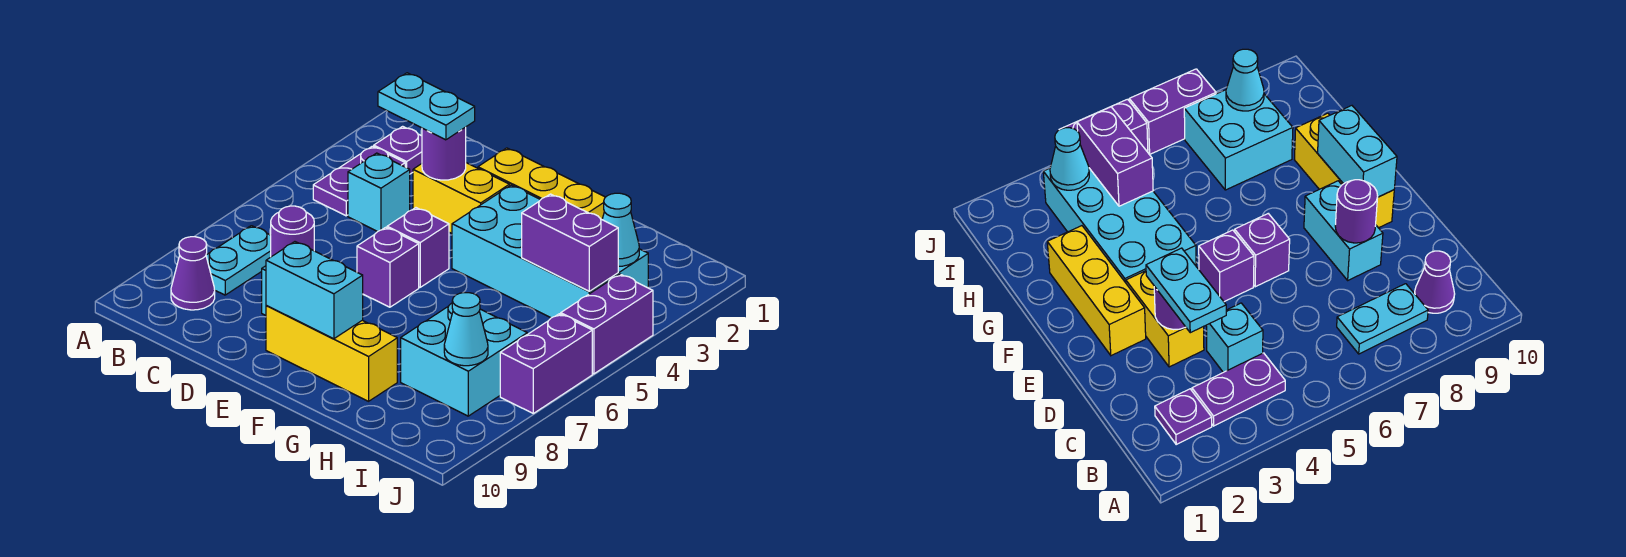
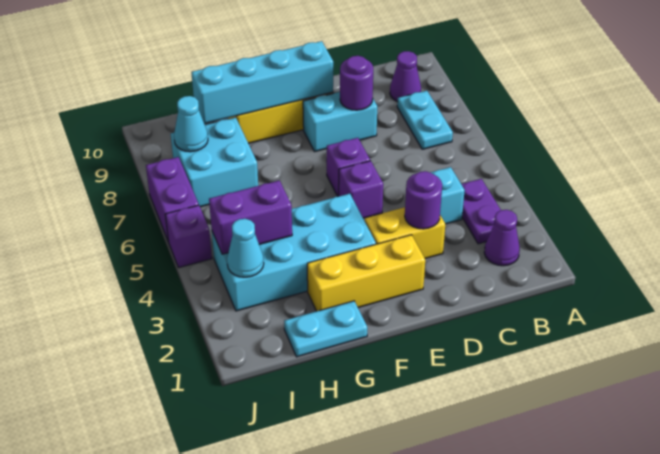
purple 1x1 plate [374,126,422,174] -> purple 1x1 cone [484,210,520,266]
cyan 1x2 plate [378,73,475,140] -> cyan 1x2 plate moved to [284,301,367,357]
cyan 1x2 brick [266,242,363,339] -> cyan 1x4 brick [191,41,333,124]
purple 1x2 brick [561,274,653,374] -> purple 1x1 brick [165,205,212,267]

